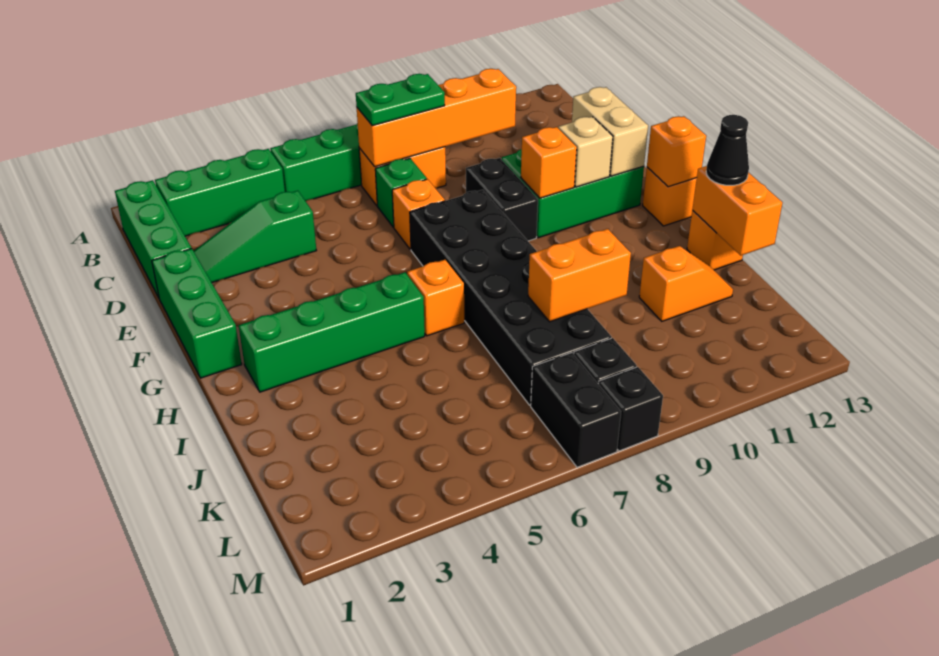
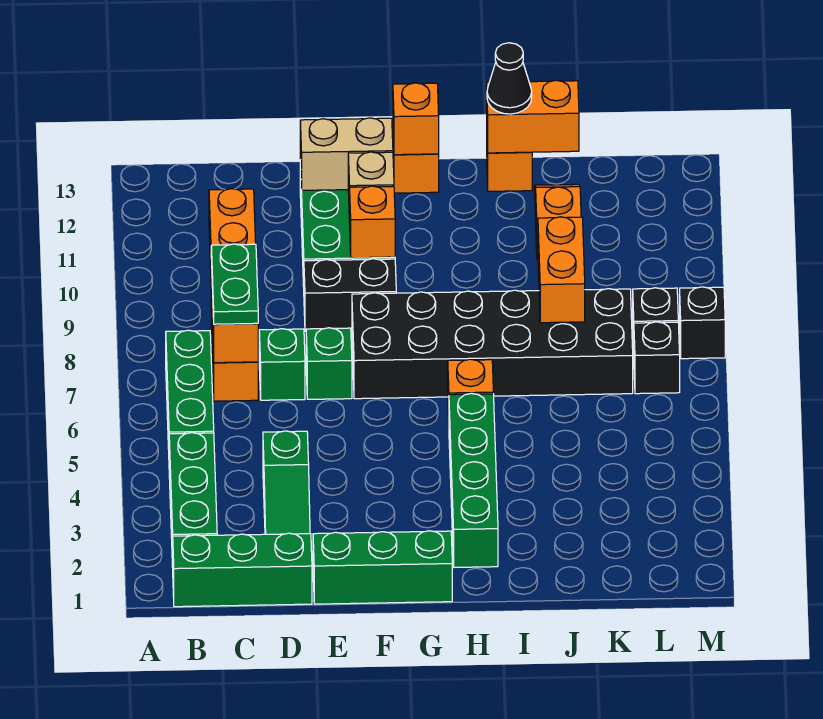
orange 1x1 brick [392,179,445,250] -> green 1x1 brick [306,328,352,399]
black 1x2 brick [531,353,621,467] -> black 1x1 brick [634,322,680,394]

